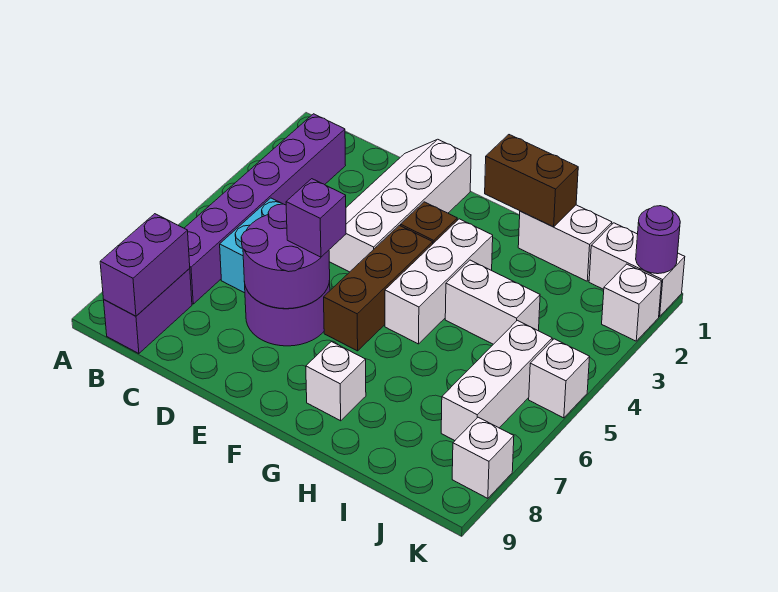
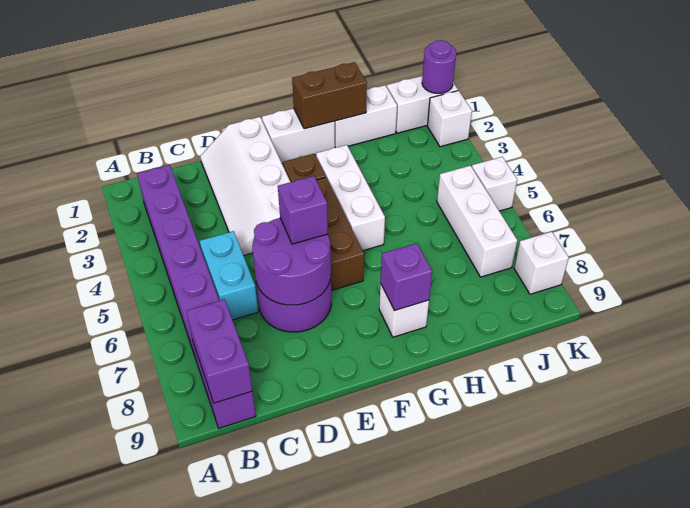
none -> purple 1x1 brick [381,243,432,311]
white 1x2 brick [445,260,540,344] -> white 1x2 brick moved to [262,108,335,164]

